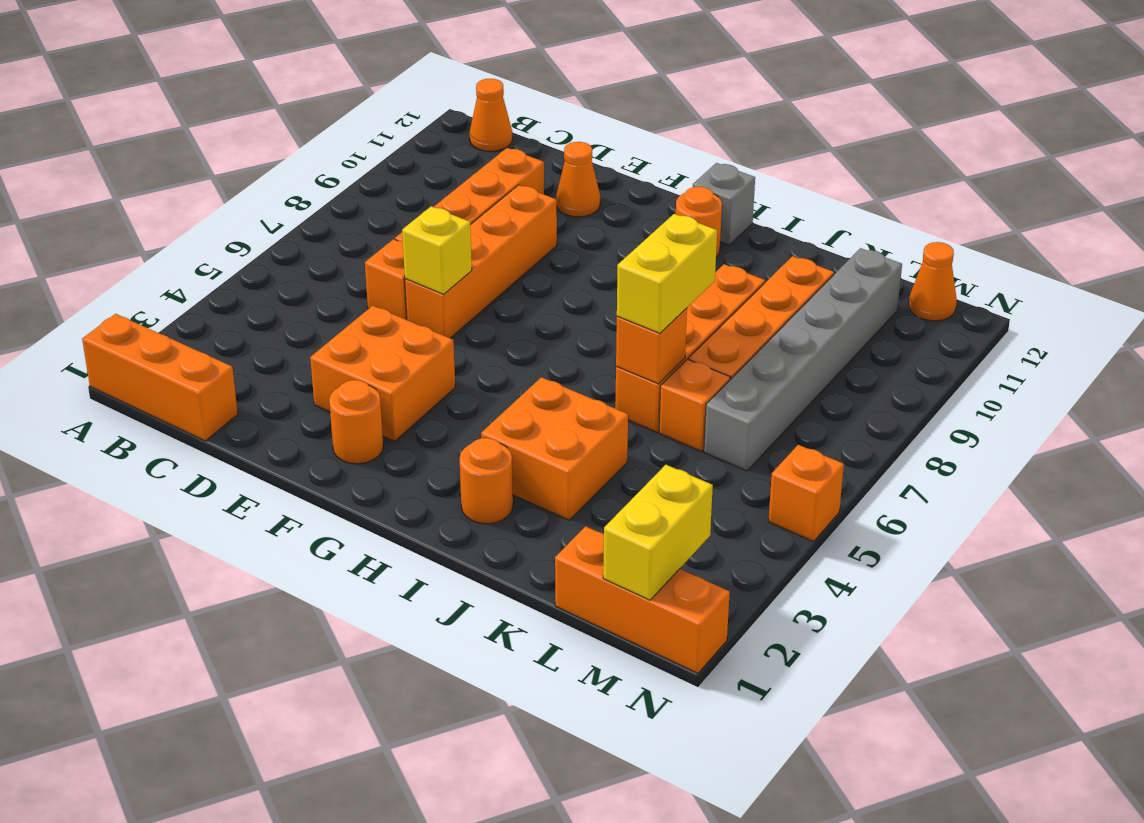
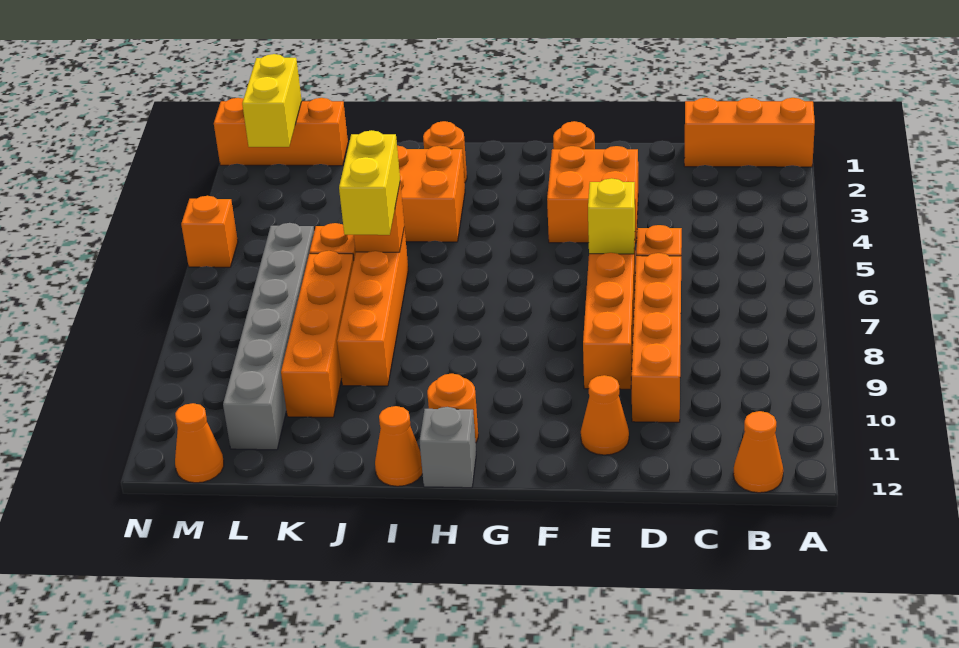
none -> orange 1x1 cone [375,406,422,486]

